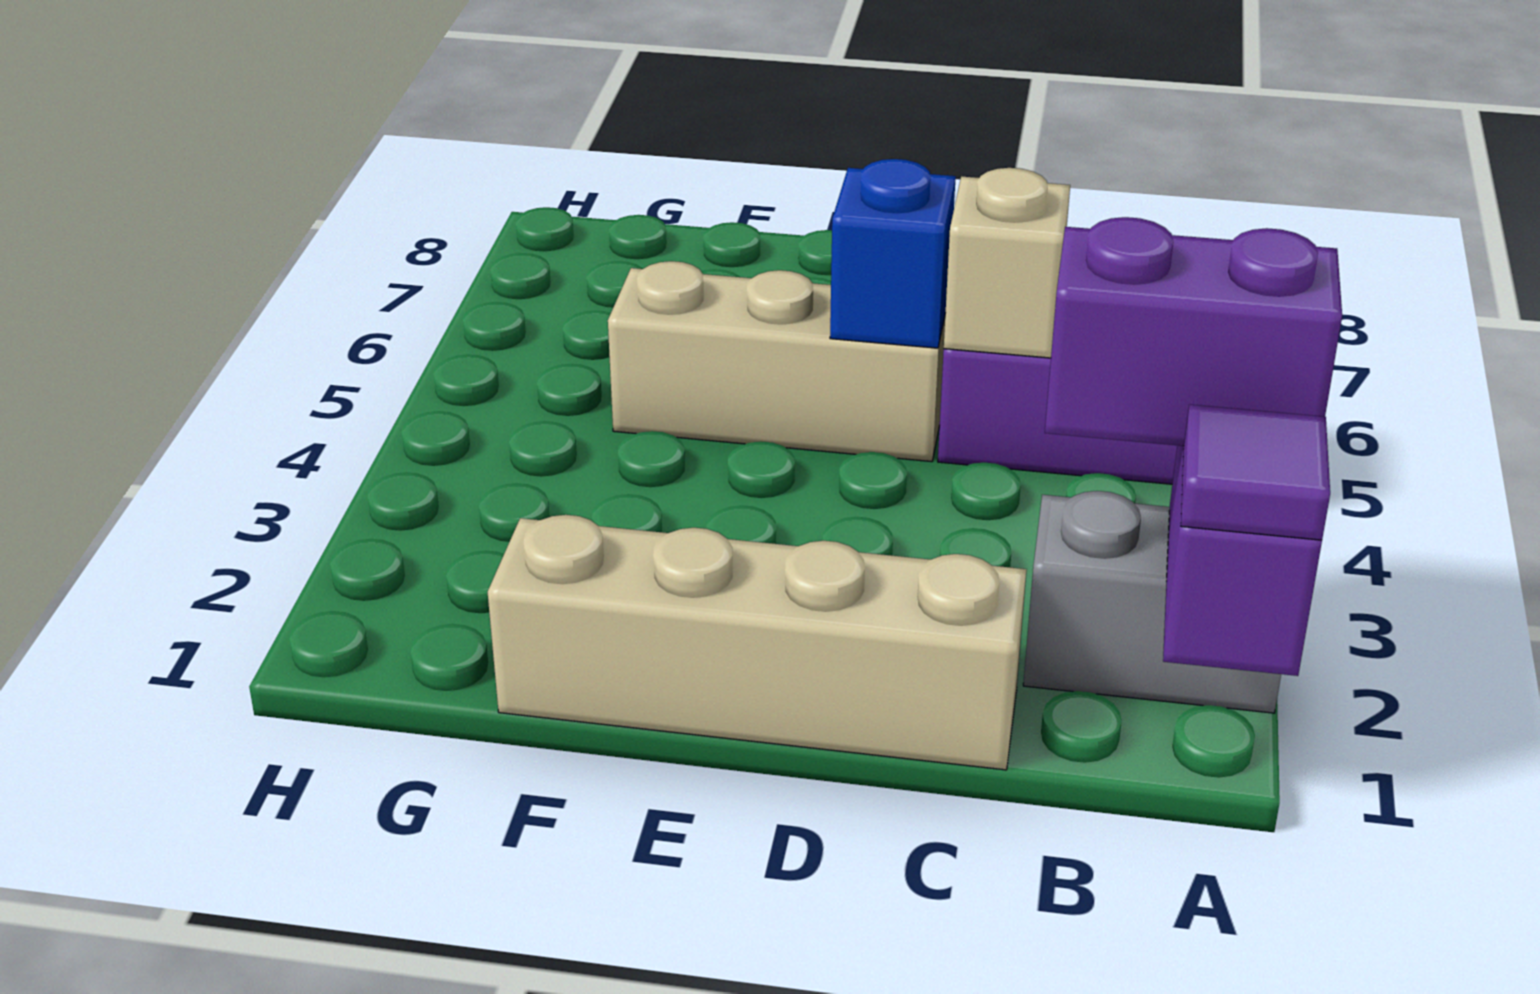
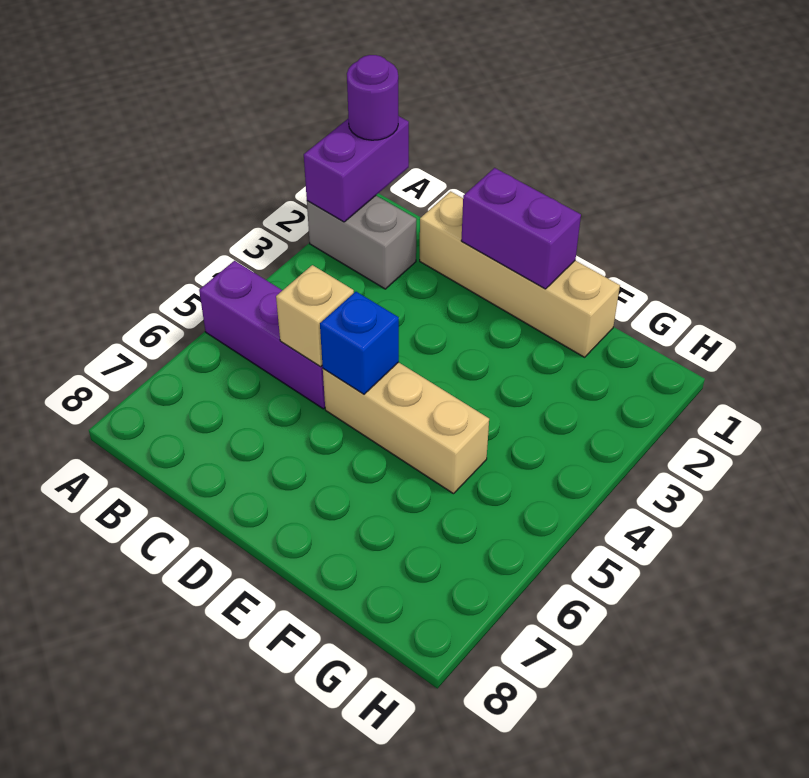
purple 1x1 tile [1181,404,1330,540] -> purple 1x1 round brick [347,55,398,140]
purple 1x2 brick [1045,217,1342,446] -> purple 1x2 brick moved to [461,168,581,289]

